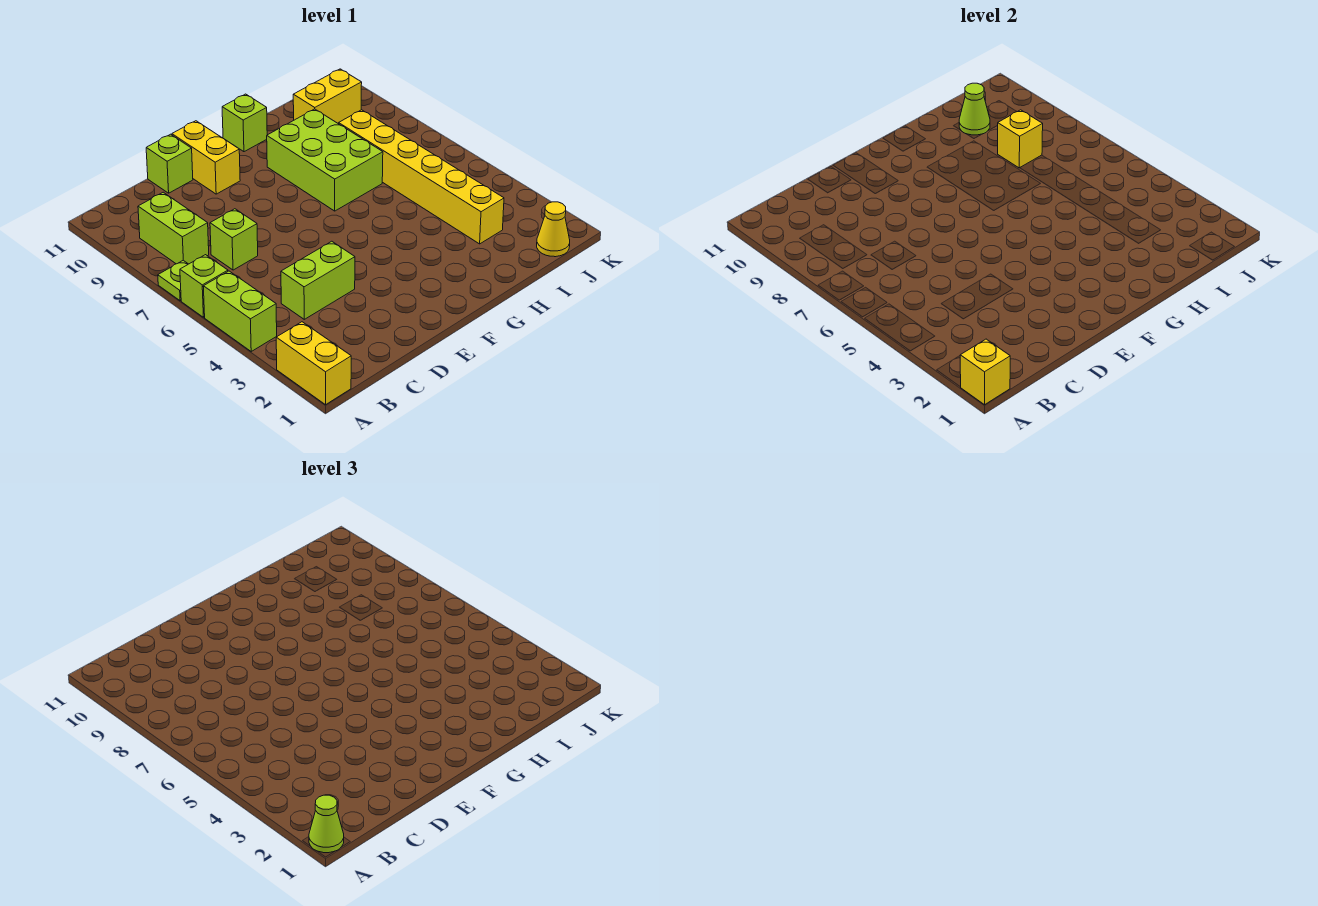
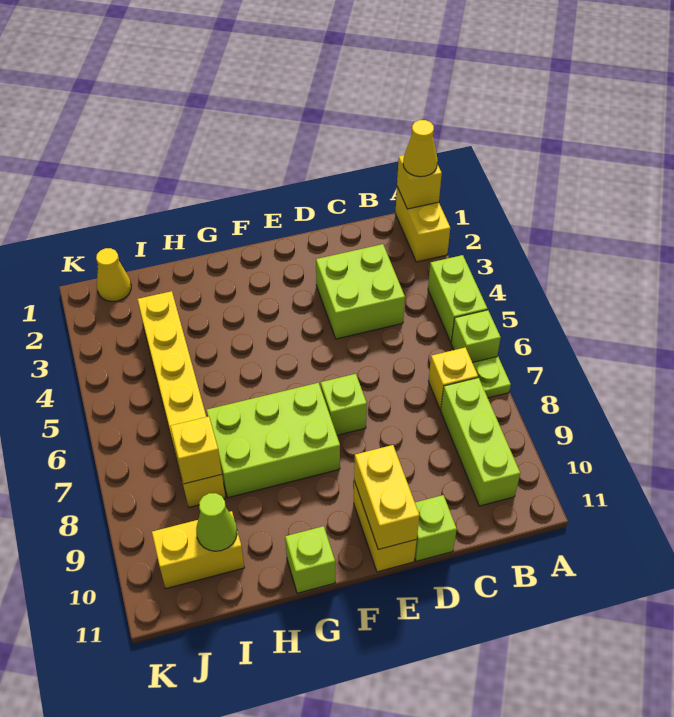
lime 1x1 cone [309,795,344,853] -> yellow 1x1 cone [403,120,438,177]
none -> yellow 1x1 brick [429,347,478,410]
lime 1x2 brick [138,192,209,264] -> lime 1x3 brick [441,378,520,506]
lime 1x2 brick [281,241,355,319] -> lime 2x2 brick [316,244,405,339]
lime 1x1 brick [210,209,258,270] -> lime 1x1 brick moved to [321,374,367,435]
none -> yellow 1x2 brick [354,445,420,549]
lime 2x3 brick [267,109,383,211] -> lime 2x3 brick turned to [206,383,340,498]

